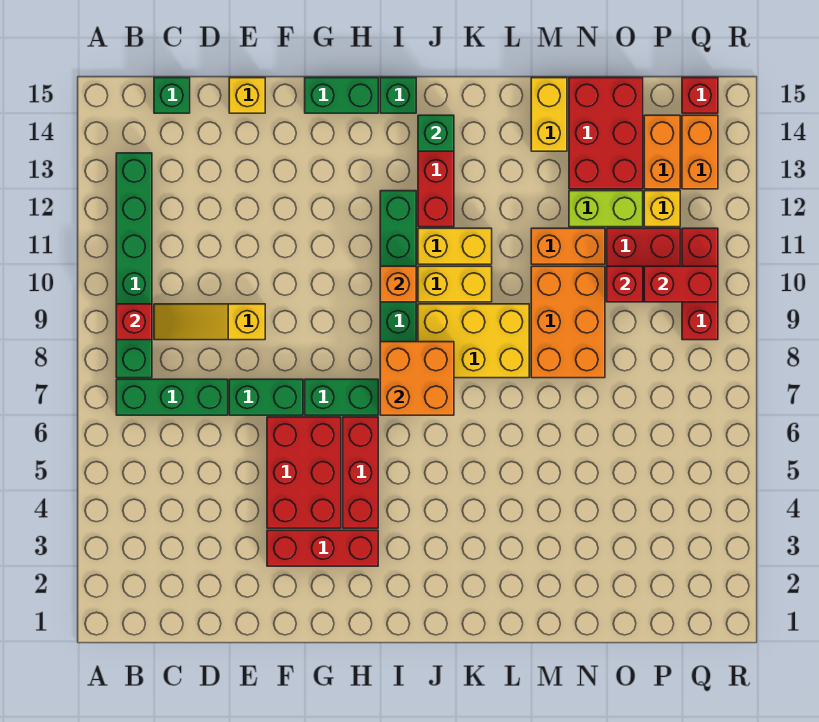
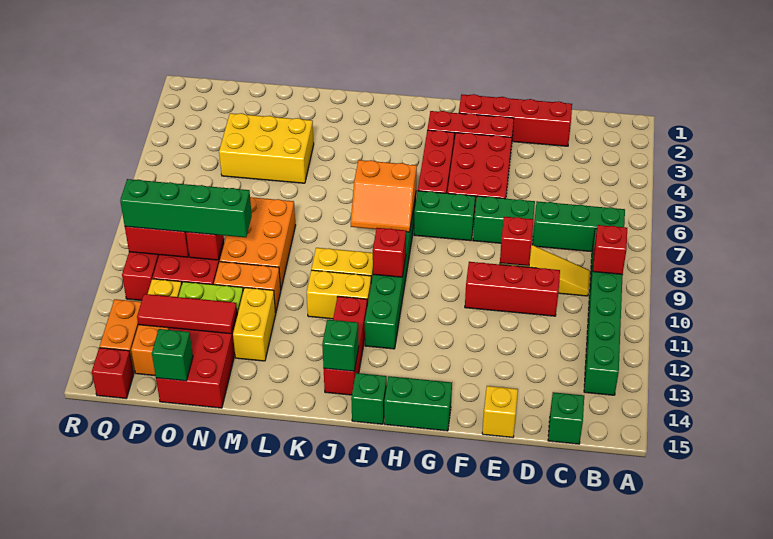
none -> red 1x4 brick [459,94,572,146]
none -> red 1x3 brick [465,262,560,316]
none -> red 1x1 brick [500,217,533,266]
orange 2x2 brick [380,342,454,415] -> orange 2x2 slope [351,160,417,232]
orange 1x1 brick [380,266,416,302] -> red 1x1 brick [373,228,406,277]
yellow 2x3 brick [418,304,529,378] -> yellow 2x3 brick moved to [219,113,314,183]
yellow 1x2 brick [531,78,567,151] -> yellow 1x2 brick moved to [233,288,276,361]
none -> green 1x4 brick [120,179,252,237]
none -> red 1x3 tile [137,294,237,334]
none -> green 1x1 brick [152,329,193,381]

